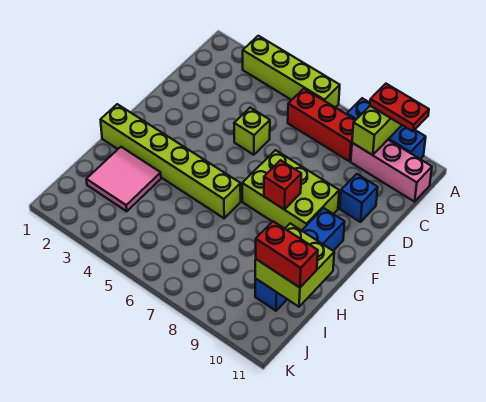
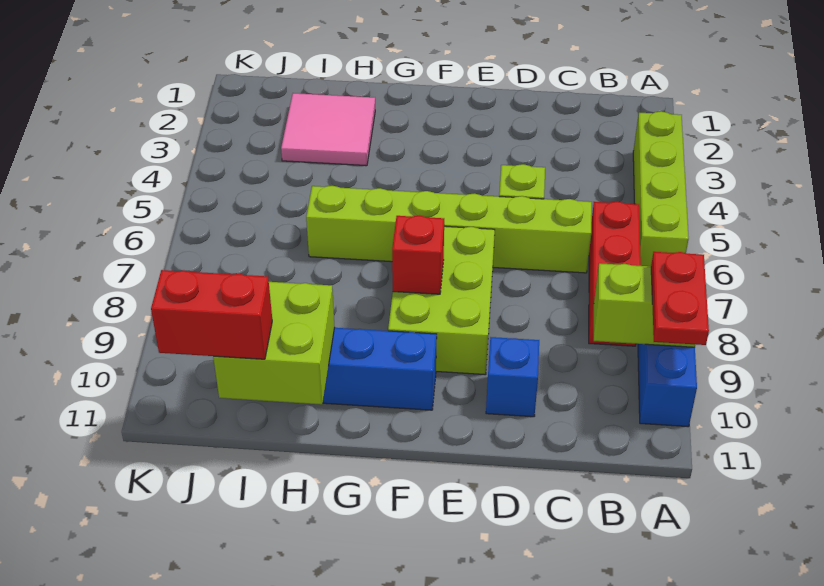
pink 1x3 brick [351,140,432,202] -> none
lime 1x6 brick [101,104,241,218] -> lime 1x6 brick turned to [306,186,592,273]
red 1x2 brick [256,221,318,288] -> red 1x2 brick turned to [151,270,272,359]

